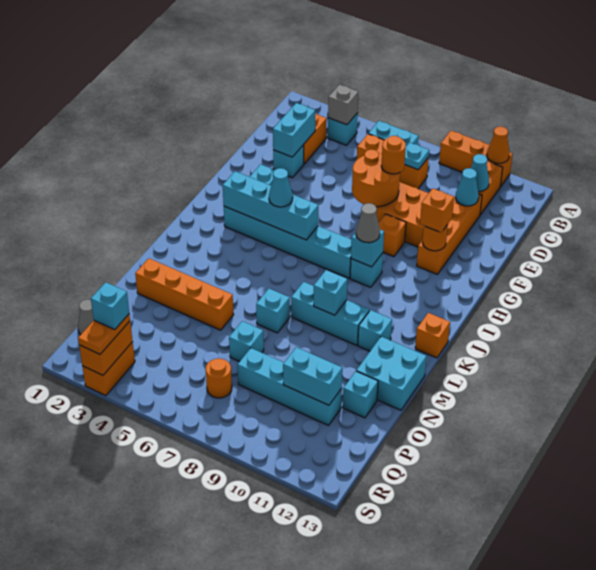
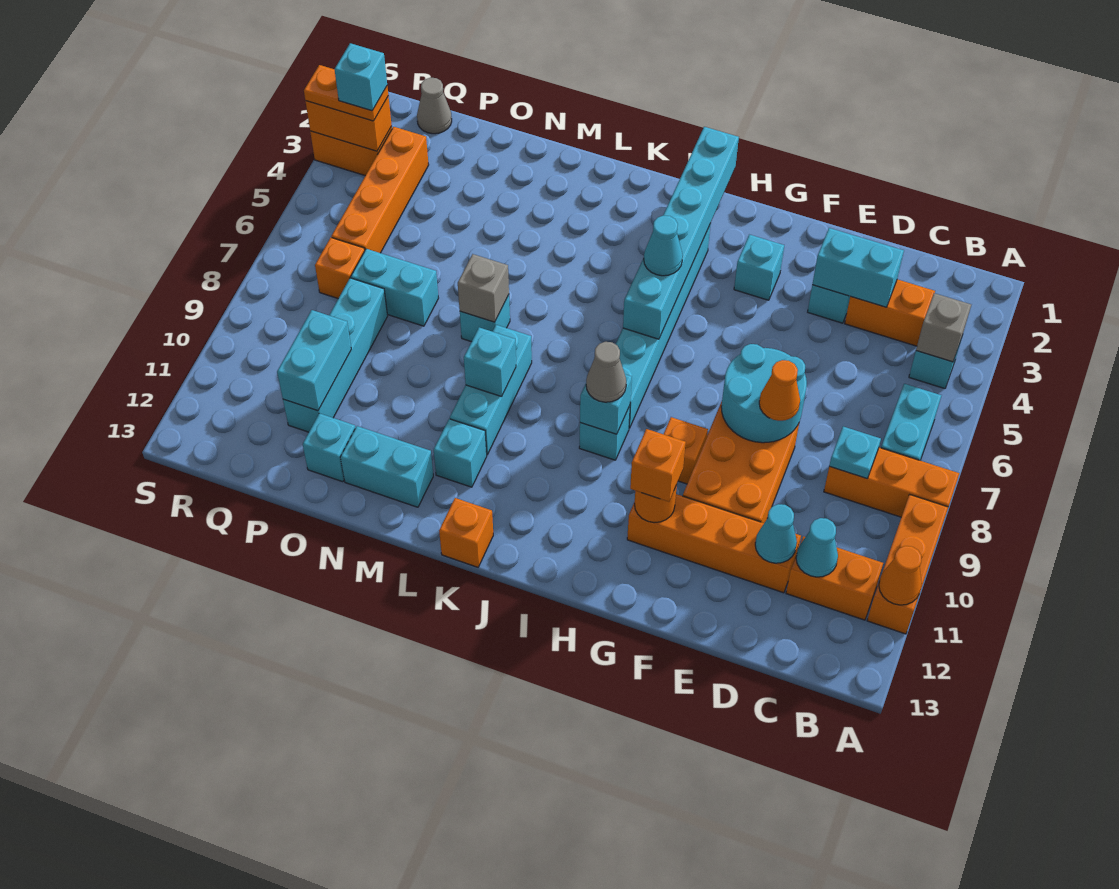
orange 1x3 brick [357,134,429,189] -> orange 1x3 brick turned to [824,448,959,517]
orange 2x2 round brick [352,149,400,207] -> cyan 2x2 round brick [721,344,807,443]
orange 1x1 round brick [381,136,406,174] -> orange 1x1 cone [759,360,800,421]
cyan 1x4 brick [223,171,318,240] -> cyan 1x6 brick [623,127,739,339]
none -> grey 1x1 brick [458,254,509,322]
cyan 2x2 brick [356,337,427,410] -> cyan 1x2 brick [340,426,433,507]
orange 1x4 brick [135,258,234,330] -> orange 1x4 brick moved to [331,127,429,253]
cyan 1x1 brick [229,321,264,362] -> cyan 1x2 brick [351,249,438,326]
orange 1x1 round brick [206,358,232,398] -> orange 1x1 brick [315,238,365,298]

